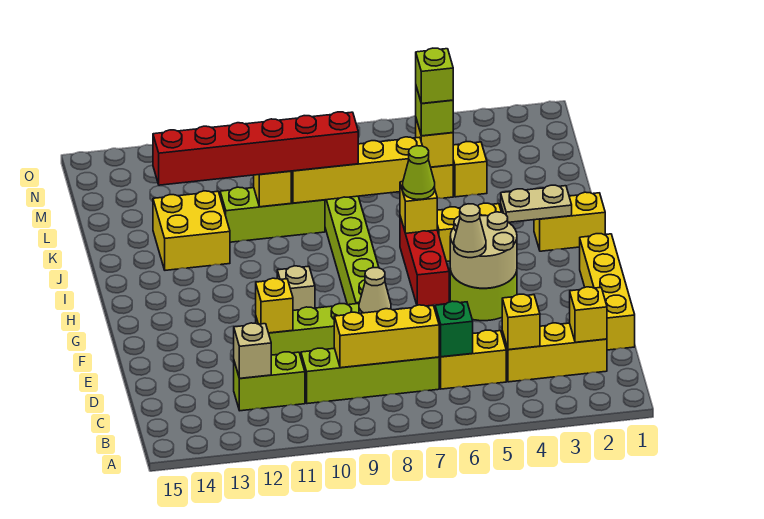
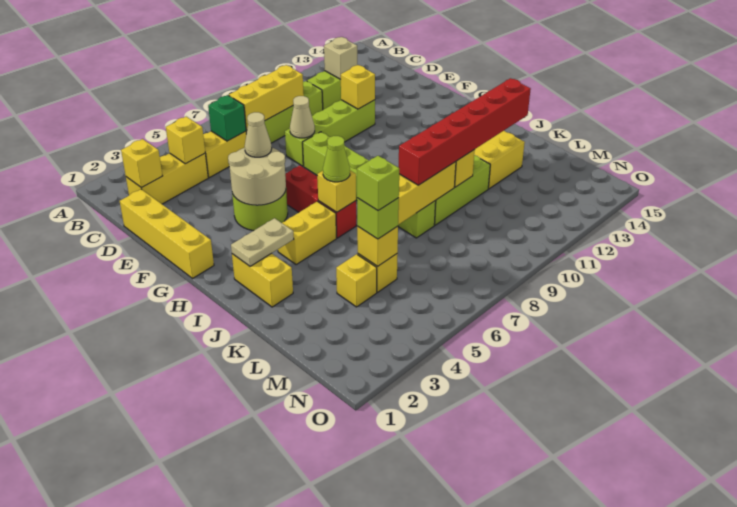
tan 1x1 brick [277,266,315,310] -> none
yellow 1x2 brick [534,192,605,251] -> yellow 1x2 brick turned to [232,253,293,307]

